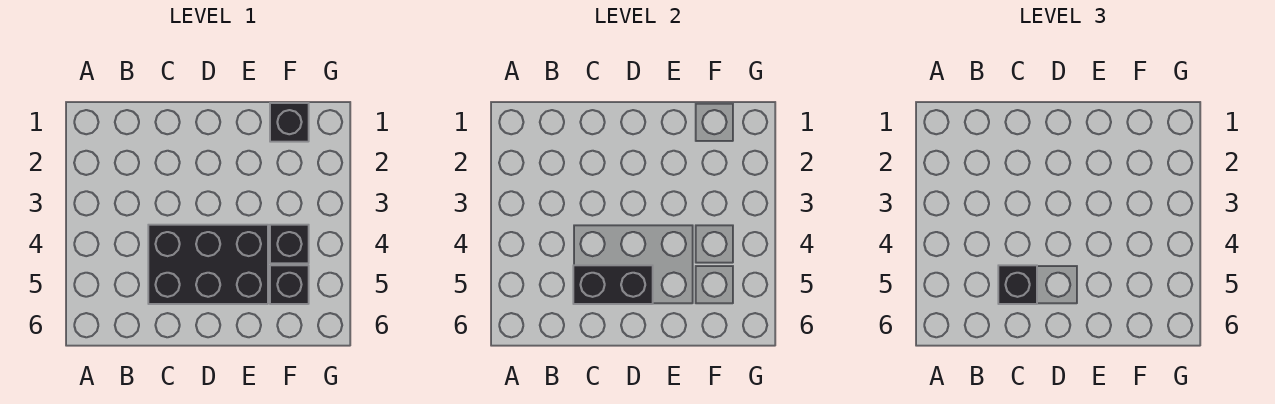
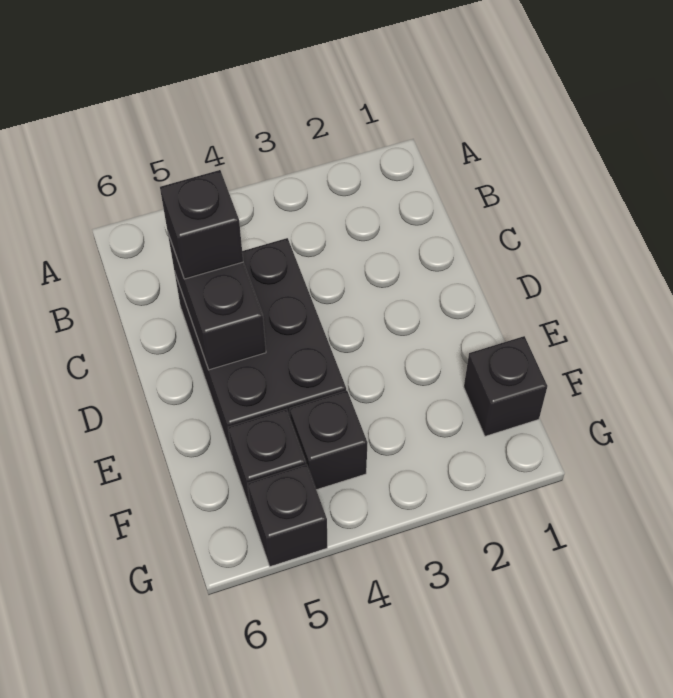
none -> black 1x1 brick [248,464,327,567]

